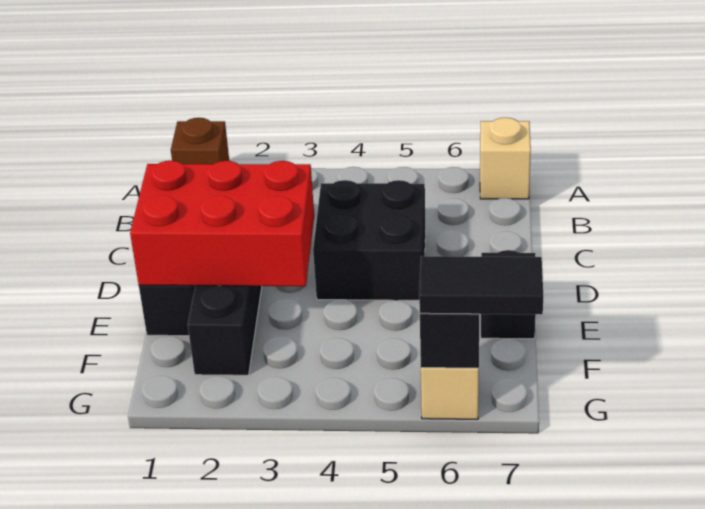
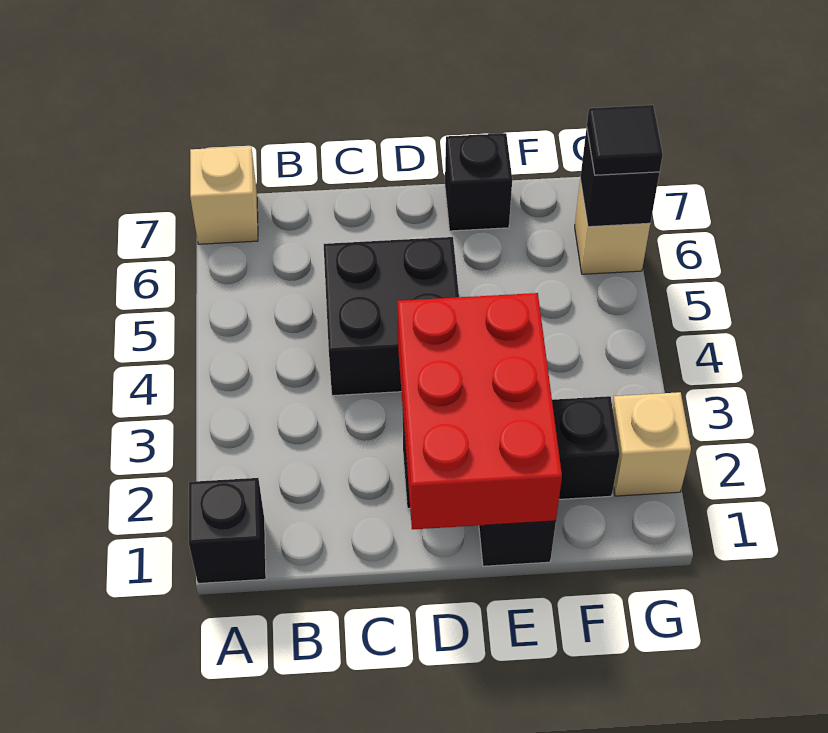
brown 1x1 brick [171,118,229,164] -> black 1x1 brick [189,478,266,583]
none -> tan 1x1 brick [612,392,691,496]
black 1x2 tile [419,256,543,314] -> black 1x1 tile [587,105,663,175]

